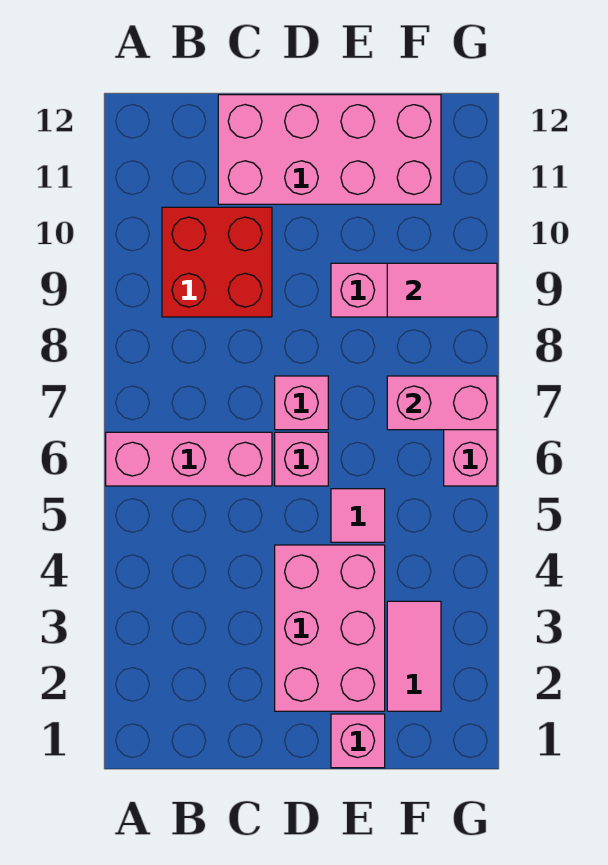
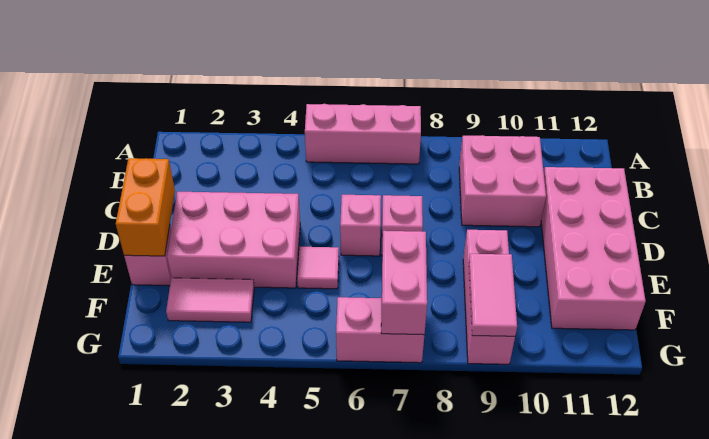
pink 1x3 brick [106,432,272,486] -> pink 1x3 brick turned to [305,104,421,164]
red 2x2 brick [162,207,272,317] -> pink 2x2 brick [459,135,546,227]
none -> orange 1x2 brick [116,158,175,256]

